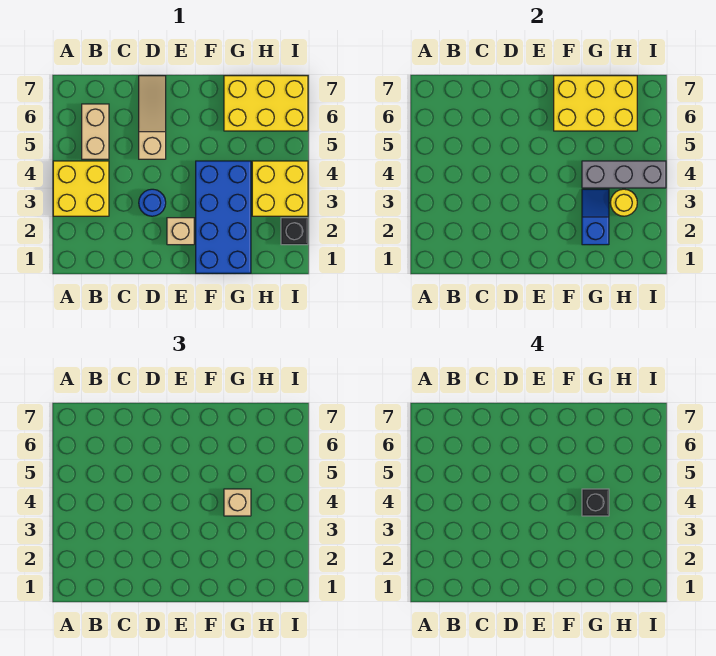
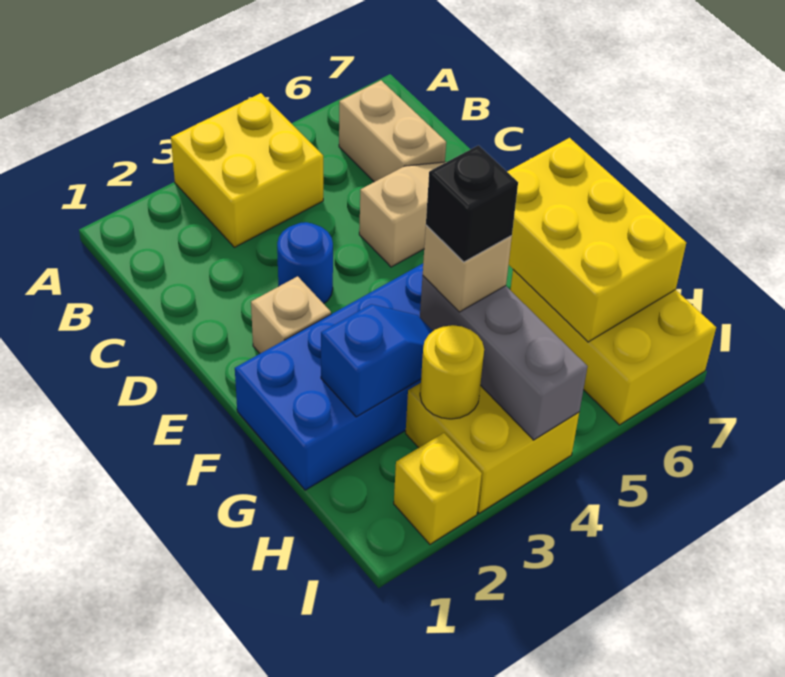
tan 1x2 brick [82,104,109,159] -> tan 1x2 brick turned to [339,80,446,182]
black 1x1 brick [281,218,308,245] -> yellow 1x1 brick [394,433,482,544]

